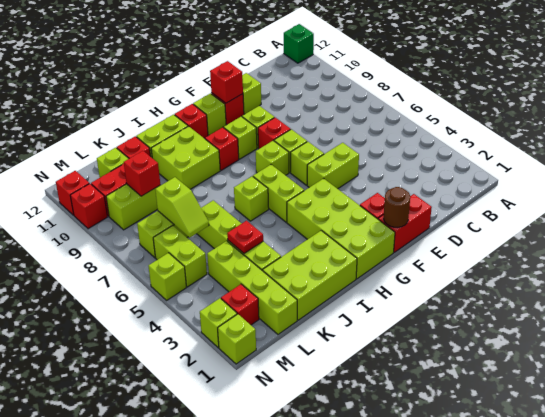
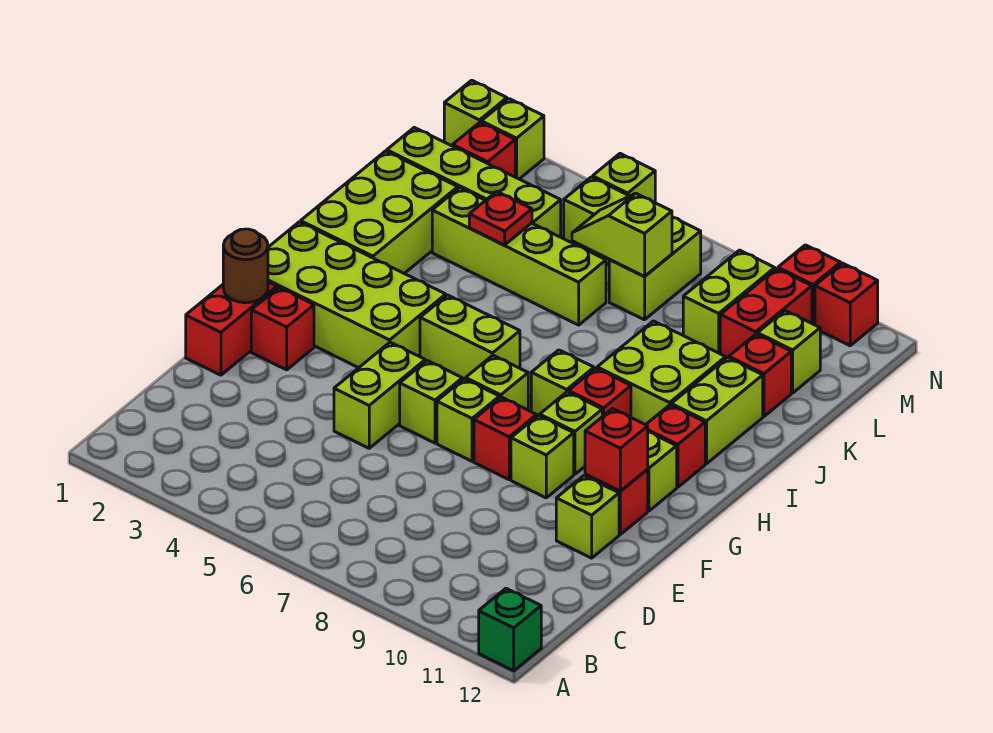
lime 1x1 brick [234,176,269,221] -> lime 1x1 brick moved to [531,350,594,416]
red 1x1 brick [124,151,160,196] -> none

